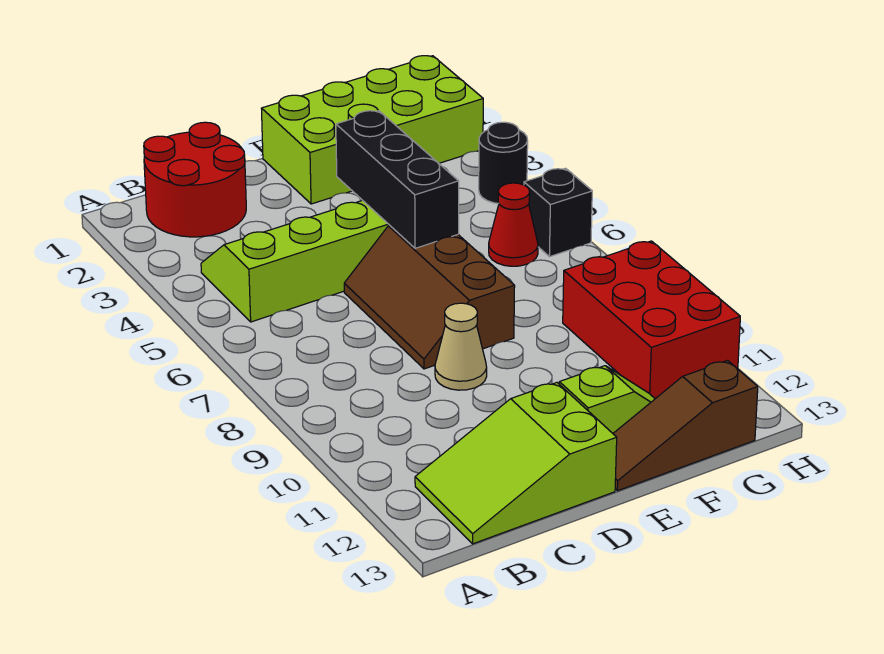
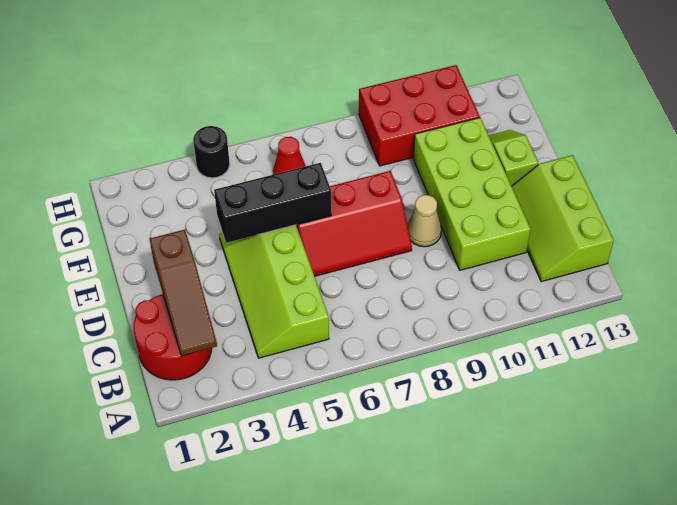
lime 2x3 slope [415,383,617,544] -> lime 2x3 slope turned to [512,155,614,282]
brown 2x3 slope [344,225,515,369] -> red 2x3 slope [296,171,412,276]
lime 2x4 brick [261,56,483,204] -> lime 2x4 brick moved to [413,118,531,270]
brown 1x3 slope [613,361,758,491] -> brown 1x3 slope moved to [150,230,217,356]
black 1x1 brick [524,168,592,257] -> none

